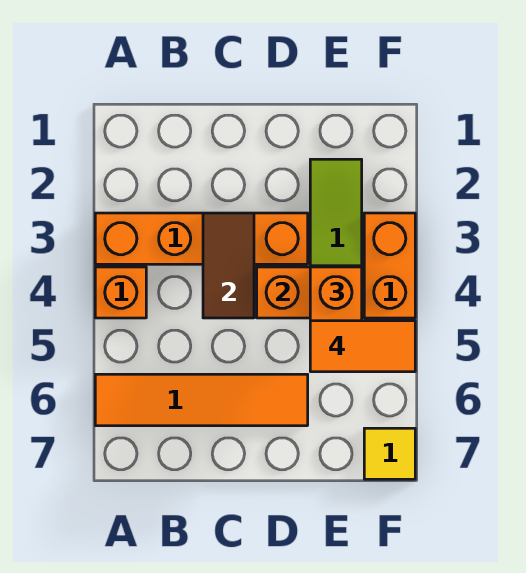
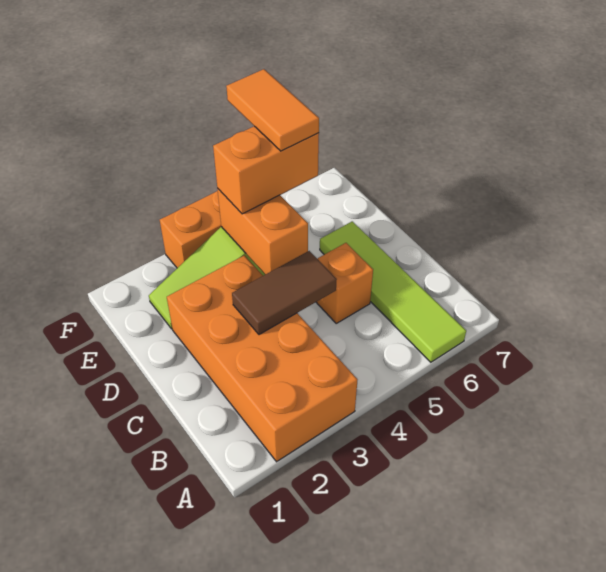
orange 1x4 brick [95,213,308,264] -> orange 2x4 brick [167,255,357,462]
orange 1x1 brick [95,267,146,318] -> orange 1x1 brick moved to [316,243,373,323]
orange 1x4 tile [95,374,308,426] -> lime 1x4 tile [320,221,466,362]
yellow 1x1 tile [364,428,415,479] -> none

